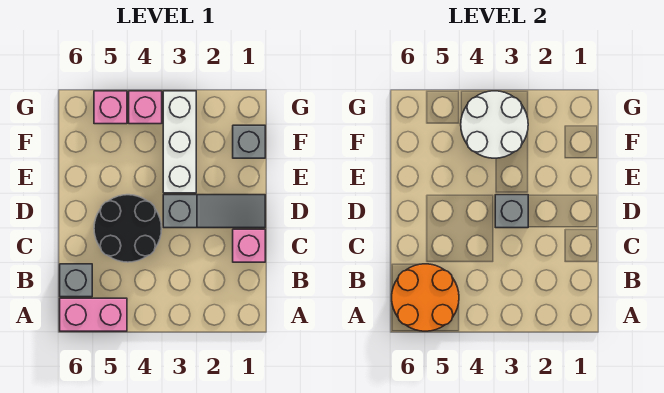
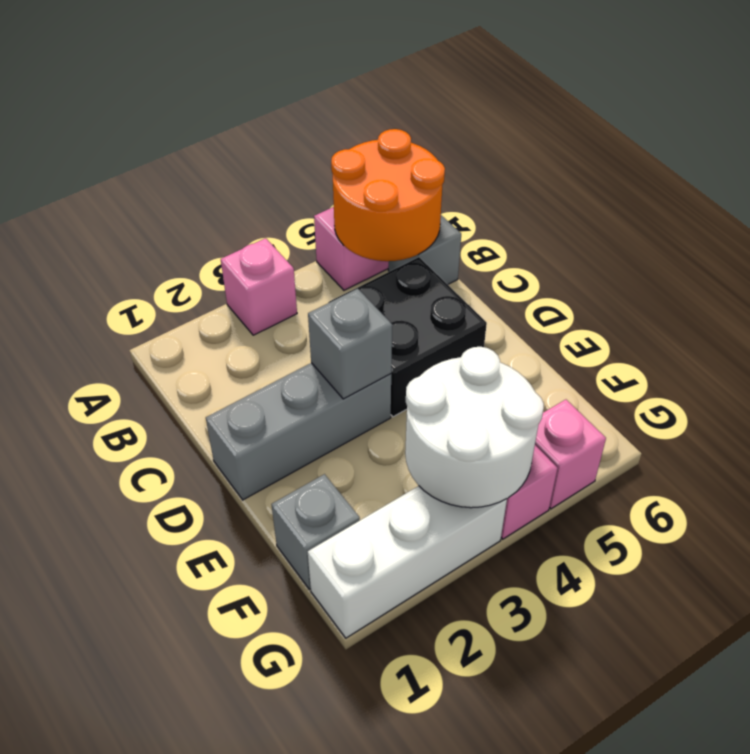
pink 1x1 brick [233,229,265,262] -> pink 1x1 brick moved to [221,238,297,335]
black 2x2 round brick [94,195,162,262] -> black 2x2 brick [328,257,487,417]
grey 1x3 slope [163,195,265,228] -> grey 1x3 brick [206,363,391,500]
white 1x3 brick [163,91,196,193] -> white 1x3 brick turned to [308,486,507,638]

